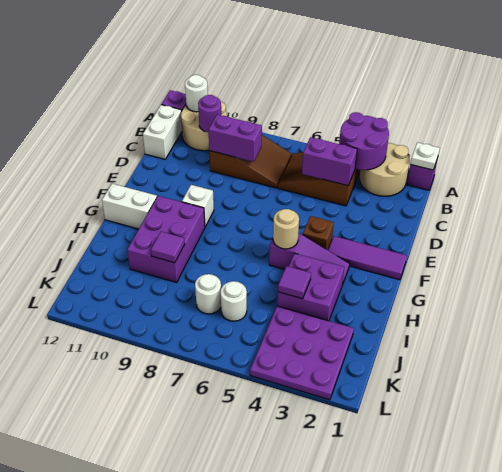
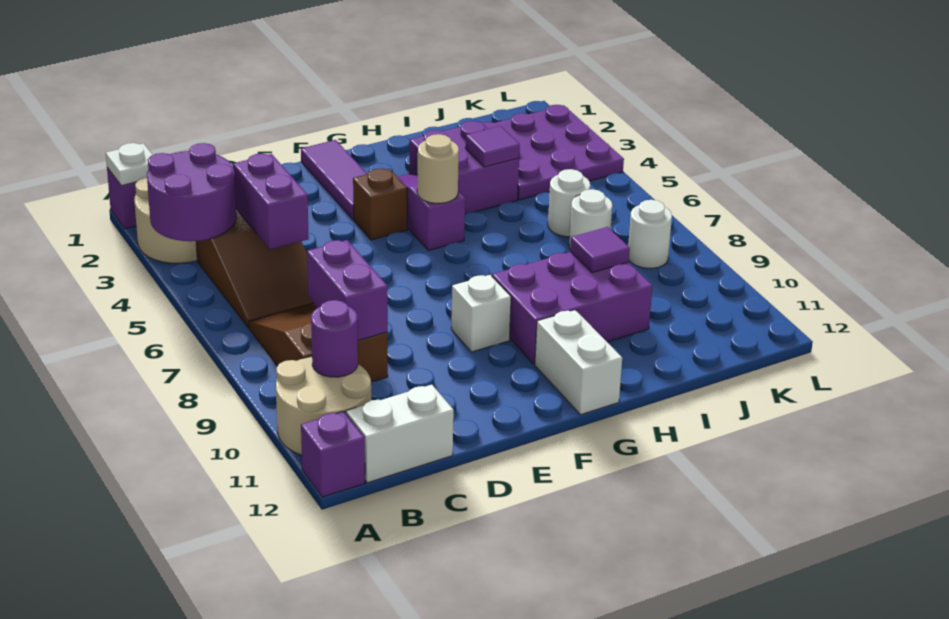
white 1x1 round brick [185,75,208,112] -> white 1x1 round brick moved to [628,200,672,268]

